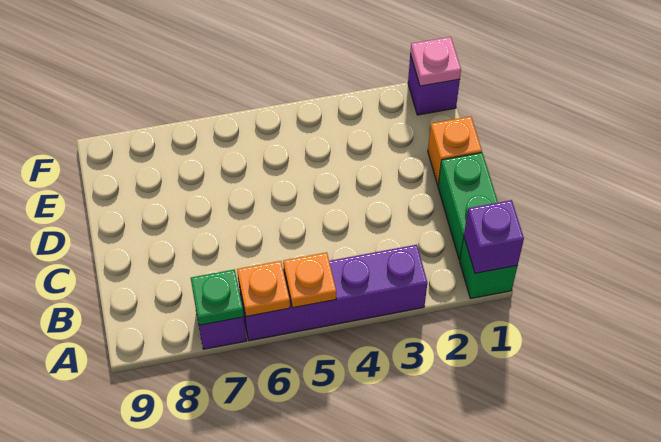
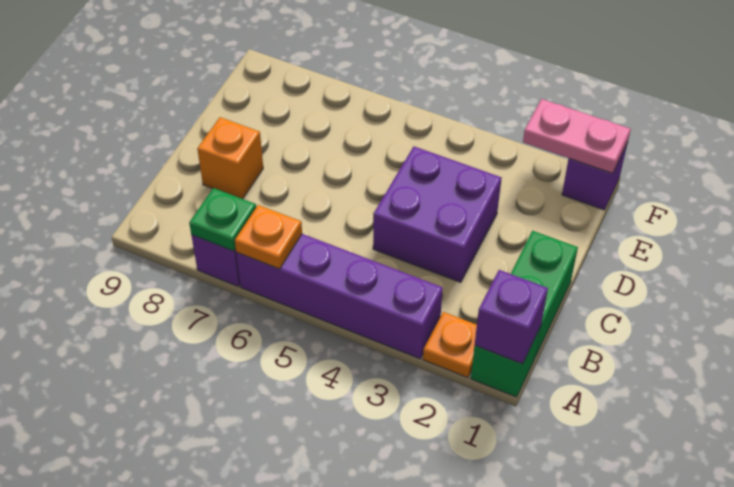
orange 1x1 plate [283,252,336,308] -> orange 1x1 plate moved to [423,312,477,378]
none -> purple 2x2 brick [373,147,502,282]
orange 1x1 brick [428,116,482,185] -> orange 1x1 brick moved to [197,117,263,199]
pink 1x1 plate [410,37,461,86] -> pink 1x2 plate [523,99,631,173]

